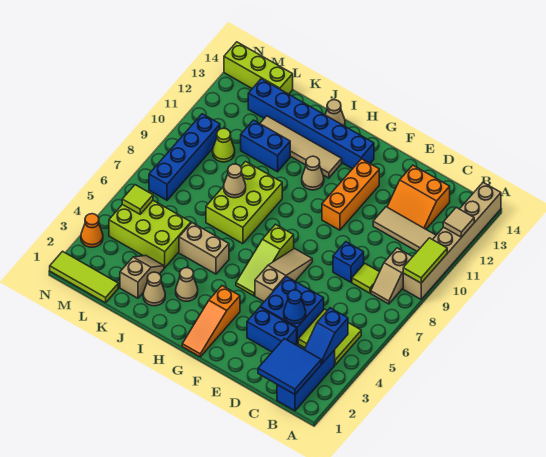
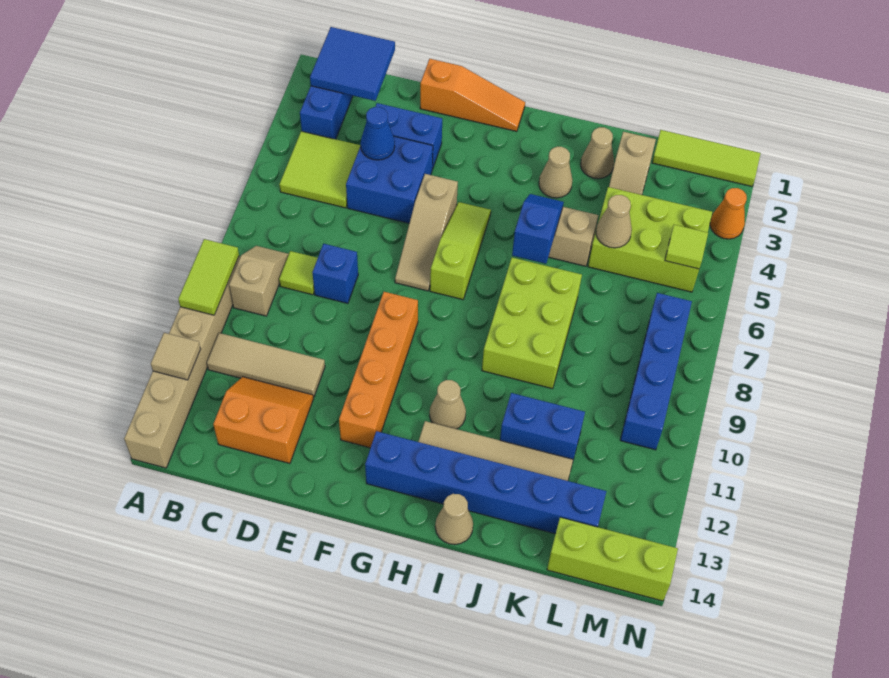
blue 1x2 slope [304,308,348,364] -> blue 1x2 slope moved to [512,194,564,264]
orange 1x3 brick [322,159,379,230] -> orange 1x4 brick [339,292,418,448]
orange 1x3 slope [182,286,240,357] -> orange 1x3 slope turned to [420,59,525,131]
tan 1x1 cone [224,164,246,198] -> tan 1x1 cone moved to [596,195,632,248]
lime 1x1 cone [213,128,235,162] -> none

